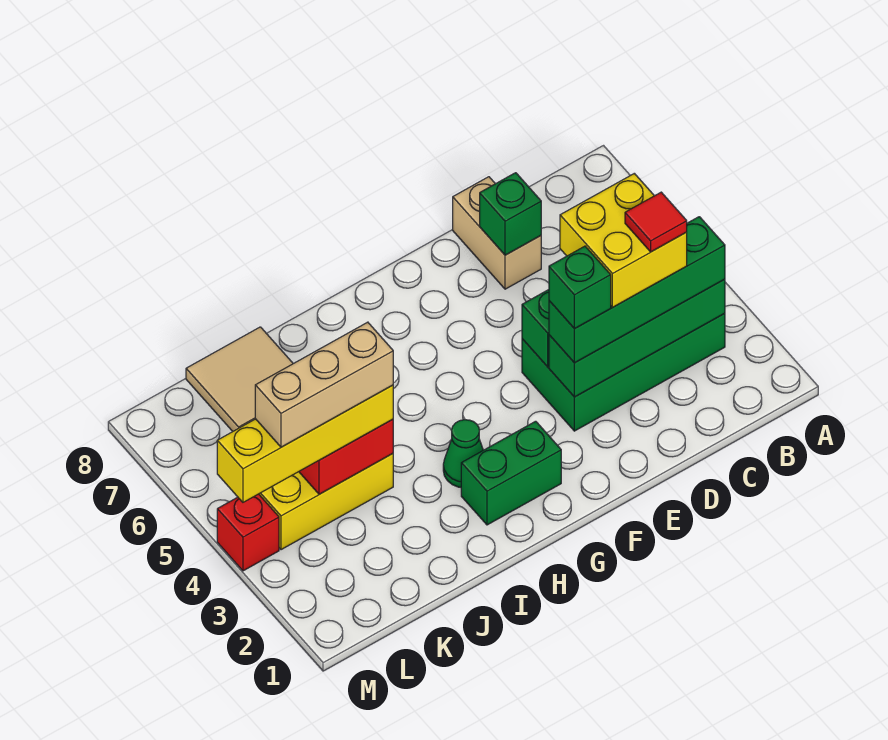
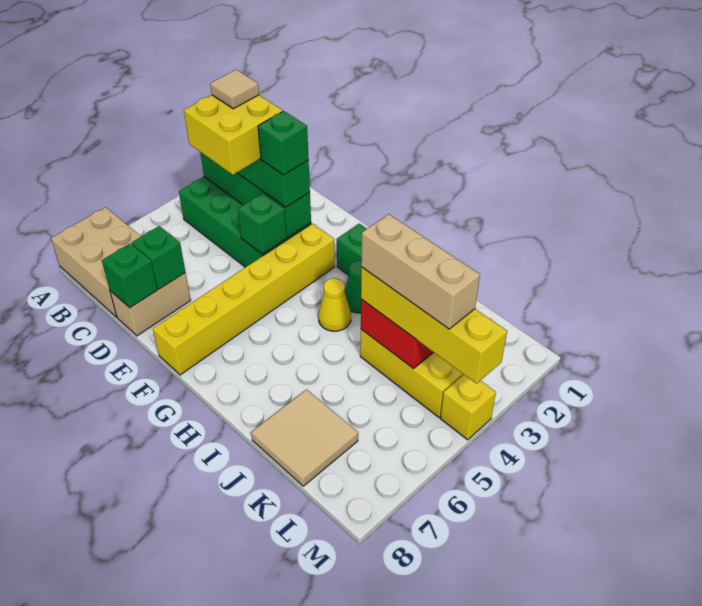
none -> tan 2x3 brick [51,207,141,317]
red 1x1 tile [625,192,687,252] -> tan 1x1 tile [210,70,259,109]
none -> green 1x1 brick [102,243,157,308]
none -> yellow 1x6 brick [153,223,335,375]
none -> yellow 1x1 cone [318,278,351,331]
red 1x1 brick [217,494,279,571] -> yellow 1x1 brick [440,375,496,440]

